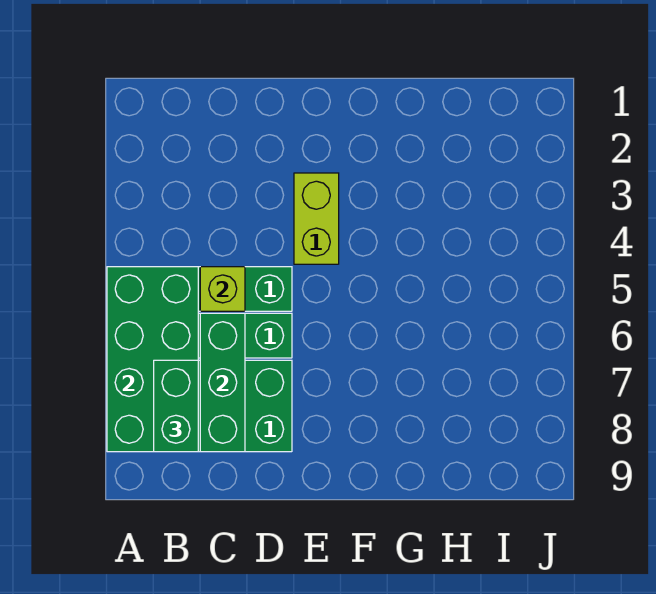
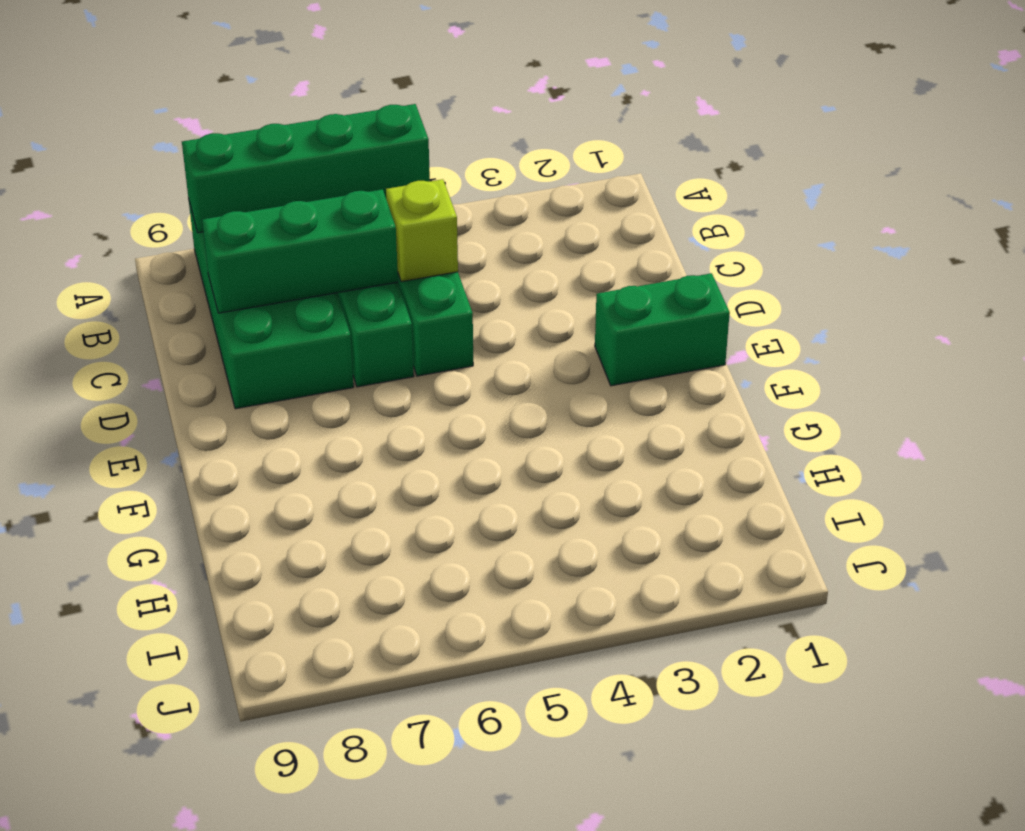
green 2x4 brick [107,267,198,452] -> green 1x4 brick [182,104,430,233]
green 1x2 brick [154,360,198,452] -> green 1x2 brick moved to [595,273,730,386]
lime 1x2 brick [294,173,339,264] -> none

